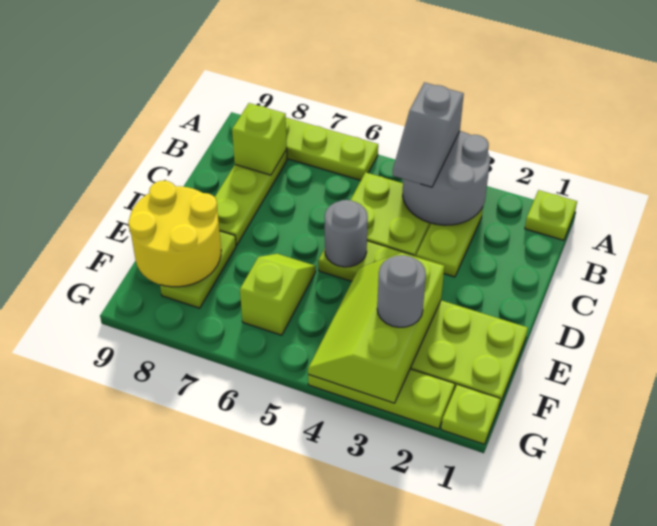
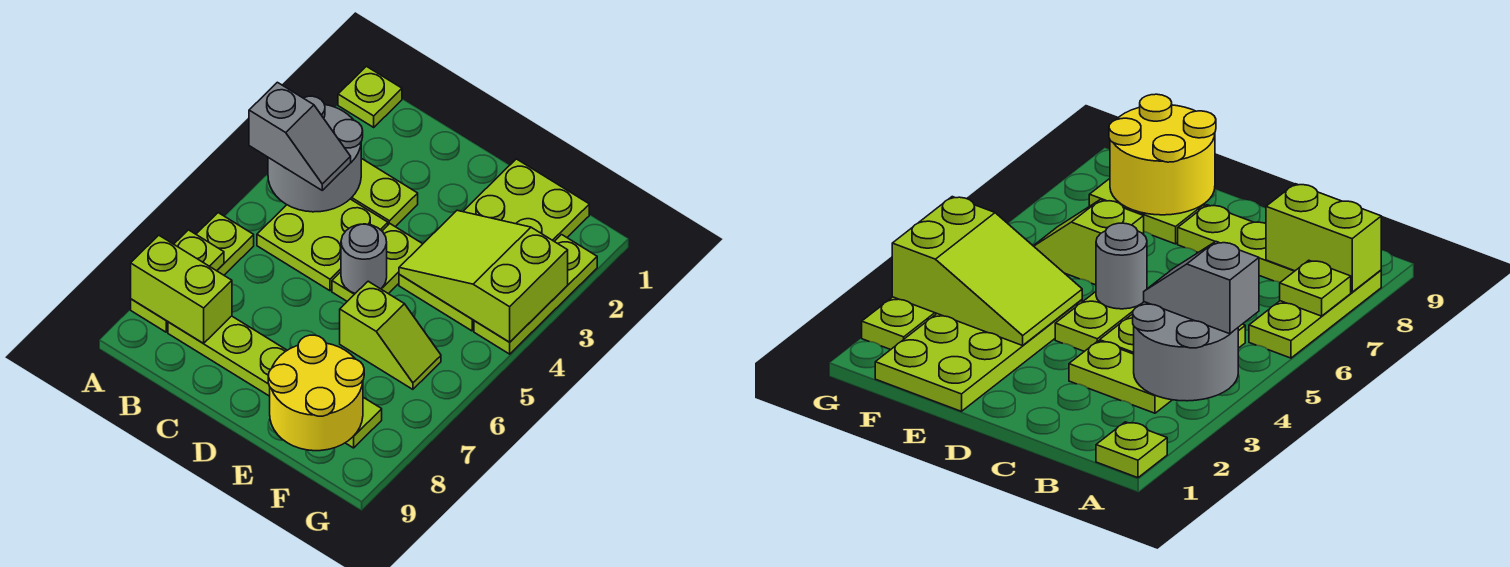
lime 1x1 brick [232,103,287,175] -> lime 1x2 brick [131,235,232,343]
lime 2x3 slope [308,253,444,403] -> lime 2x3 slope turned to [399,210,568,342]
lime 1x2 slope [240,254,316,335] -> lime 1x2 slope turned to [340,281,441,389]
grey 1x1 round brick [377,255,426,327] -> none
lime 1x1 plate [441,384,500,444] -> lime 1x1 plate moved to [174,230,224,271]

